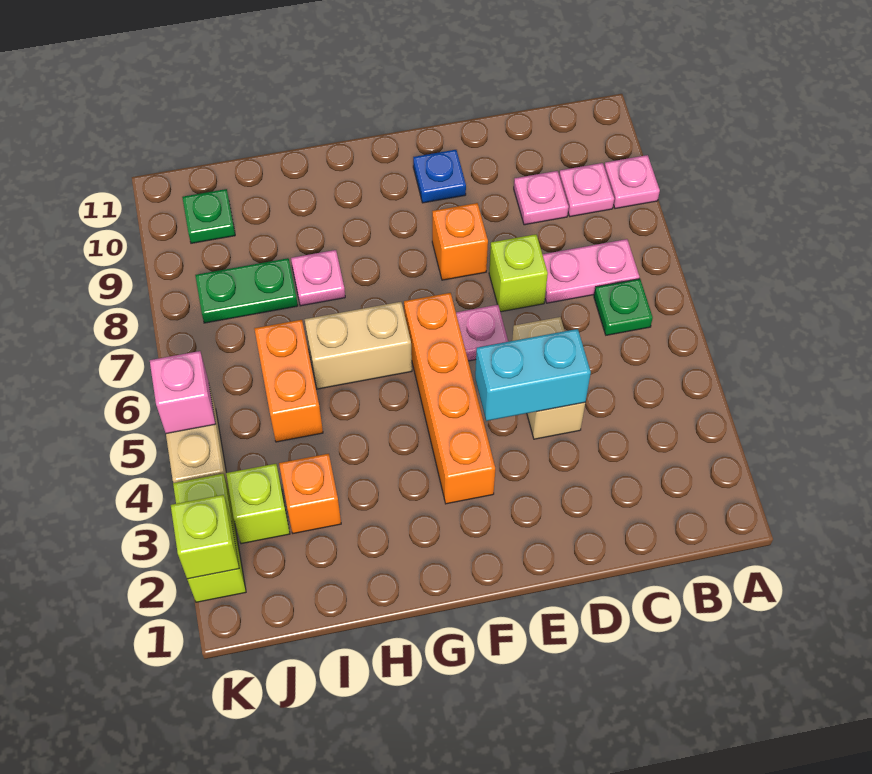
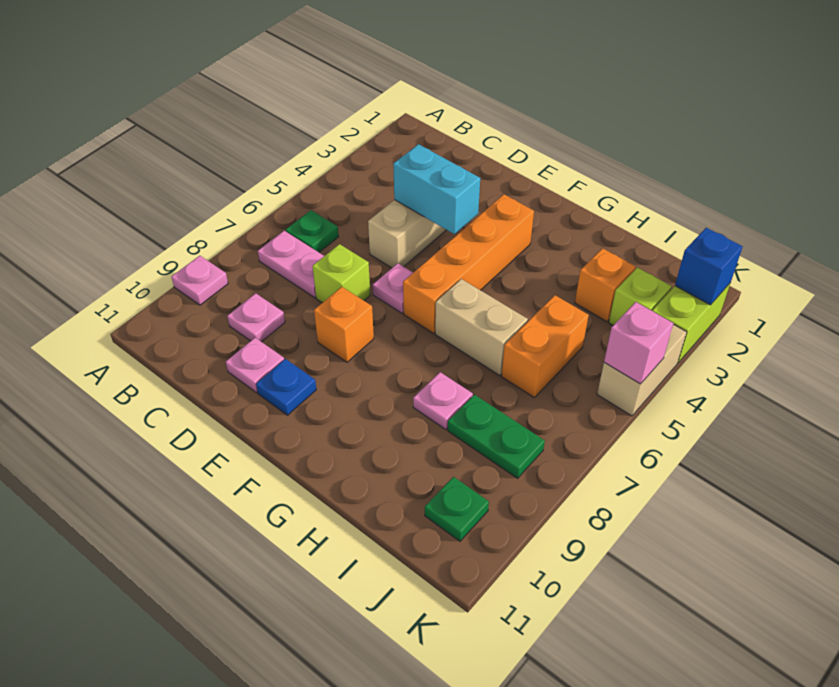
pink 1x1 plate [559,163,614,217] -> pink 1x1 plate moved to [226,338,284,393]
lime 1x1 brick [171,495,239,579] -> blue 1x1 brick [675,228,743,305]

